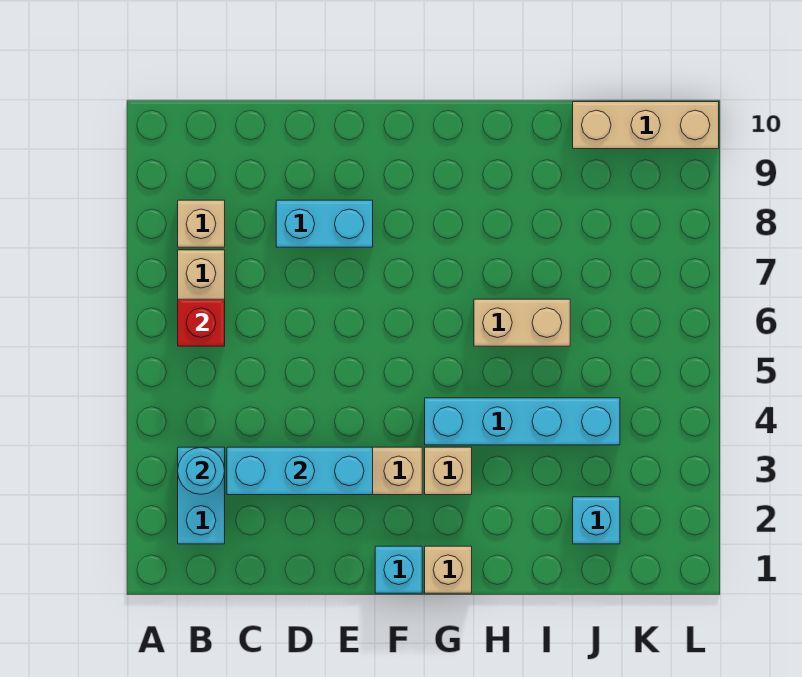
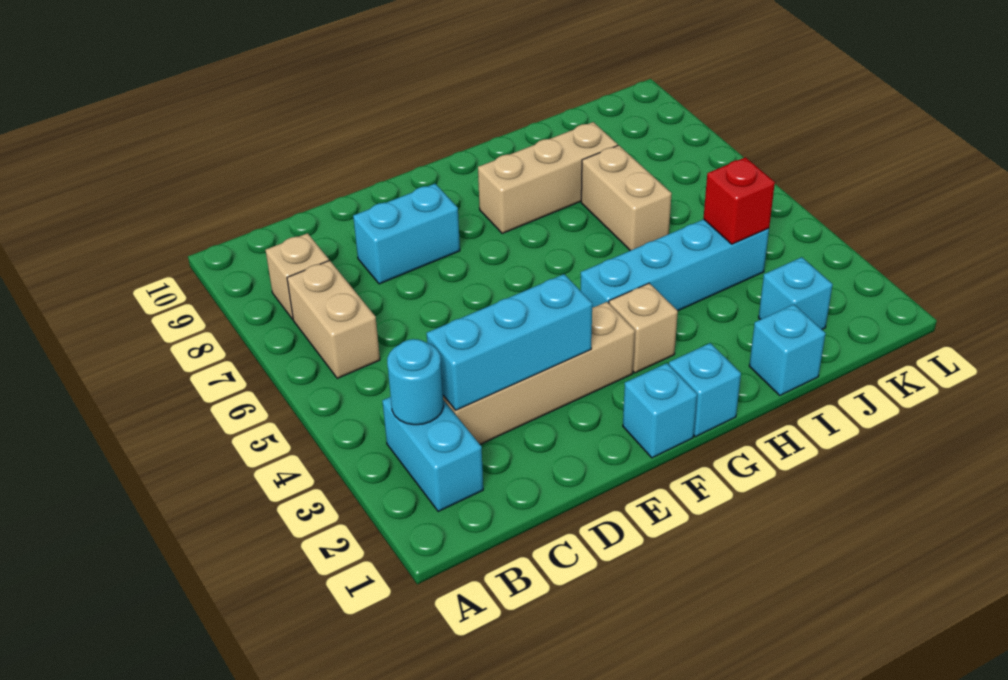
red 1x1 brick [178,299,225,346] -> red 1x1 brick moved to [703,157,775,244]
tan 1x1 brick [425,546,472,593] -> cyan 1x1 brick [669,343,741,437]
tan 1x2 brick [474,299,570,346] -> tan 1x2 brick turned to [581,145,672,251]
none -> cyan 1x1 brick [749,304,826,395]
tan 1x3 brick [573,102,719,149] -> tan 1x3 brick moved to [478,122,618,233]

